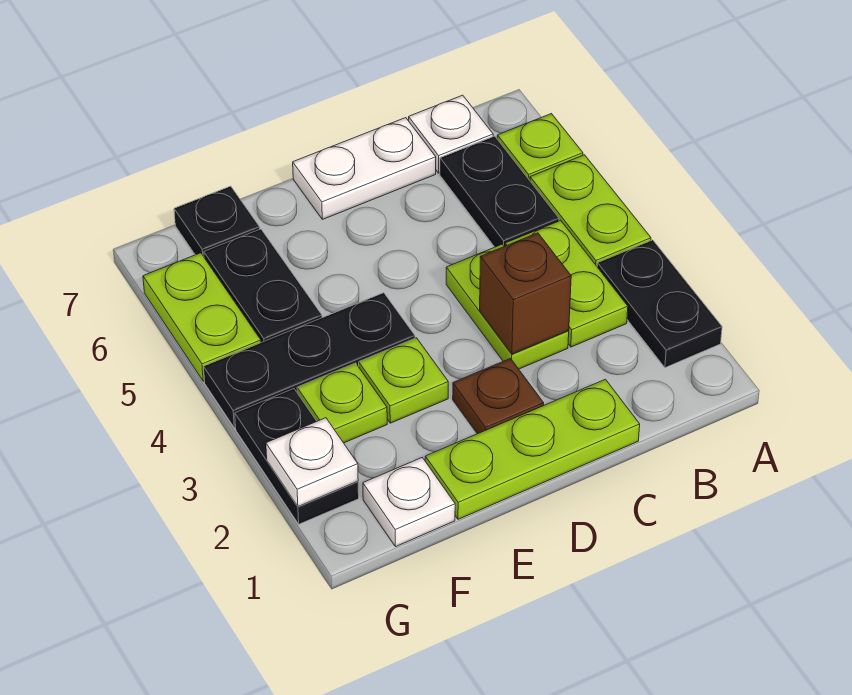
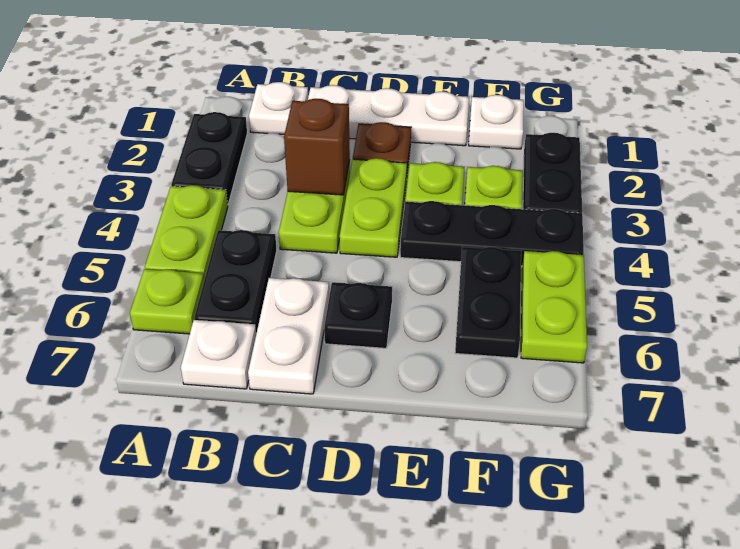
lime 1x2 plate [505,220,628,347] -> lime 1x2 plate moved to [339,158,407,257]
lime 1x3 plate [425,379,640,519] -> white 1x3 plate [308,85,469,146]
white 1x2 plate [293,118,436,219] -> white 1x2 plate turned to [248,278,329,394]
black 1x1 plate [174,186,260,257] -> black 1x1 plate moved to [324,282,392,348]
white 1x1 plate [266,418,358,507] -> white 1x1 plate moved to [249,82,308,134]

